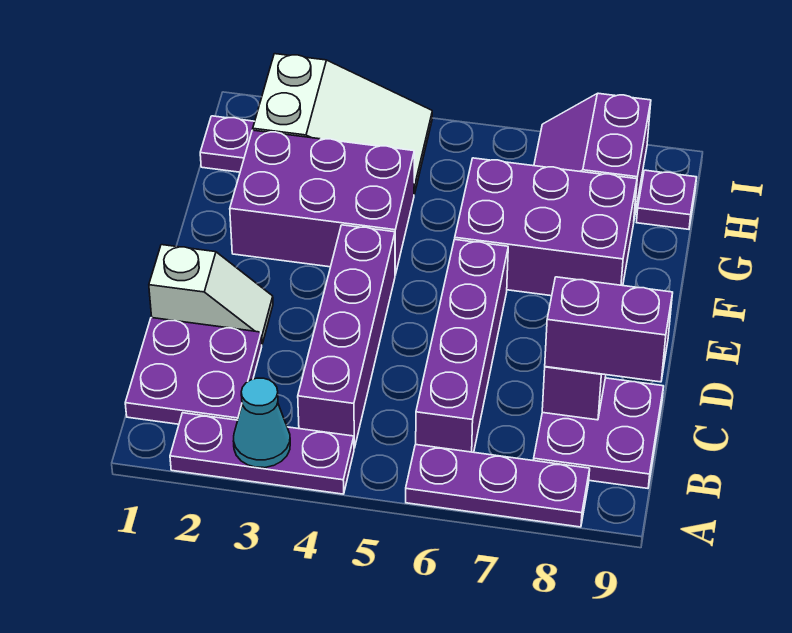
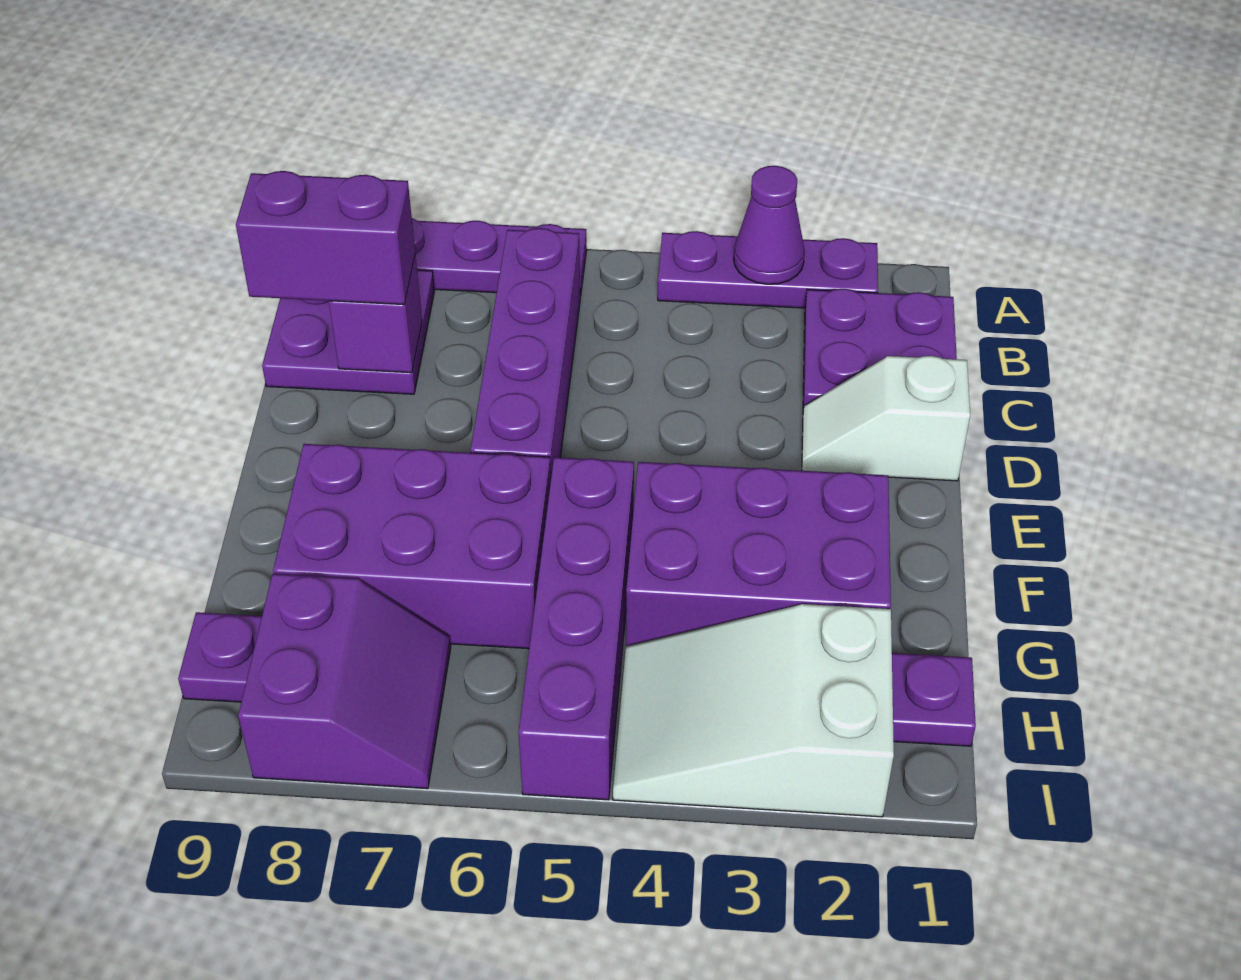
cyan 1x1 cone [233,378,290,468] -> purple 1x1 cone [734,166,805,284]
purple 1x4 brick [298,225,395,448] -> purple 1x4 brick moved to [519,457,634,800]

